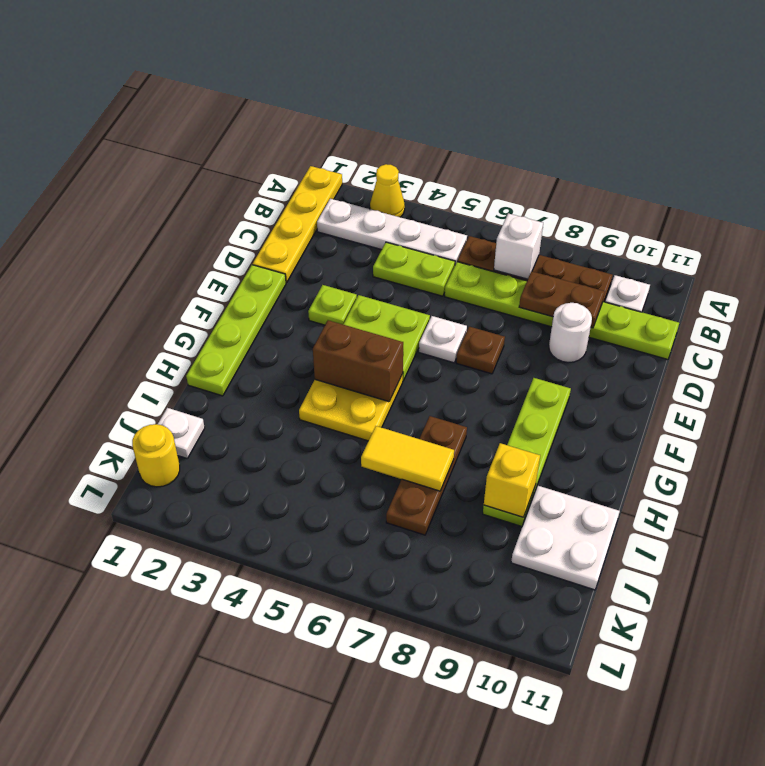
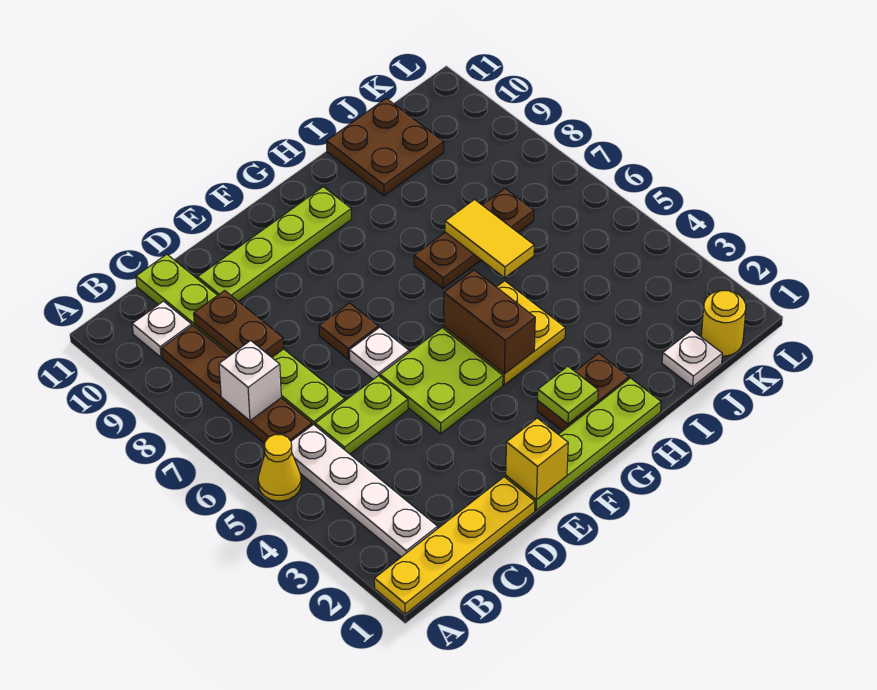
yellow 1x1 cone [370,164,405,217] -> yellow 1x1 cone moved to [258,435,301,501]
lime 1x2 plate [373,242,455,296] -> lime 1x2 plate turned to [315,376,408,454]
white 1x1 round brick [549,303,592,363] -> none
lime 1x1 plate [308,285,357,325] -> lime 1x1 plate moved to [538,366,598,424]
lime 1x4 plate [483,378,571,527] -> lime 1x4 plate moved to [198,187,352,301]
none -> brown 1x2 plate [537,353,629,431]
yellow 1x1 brick [484,443,540,517] -> yellow 1x1 brick moved to [506,418,568,500]
white 2x2 plate [511,486,620,590] -> brown 2x2 plate [327,98,444,196]

